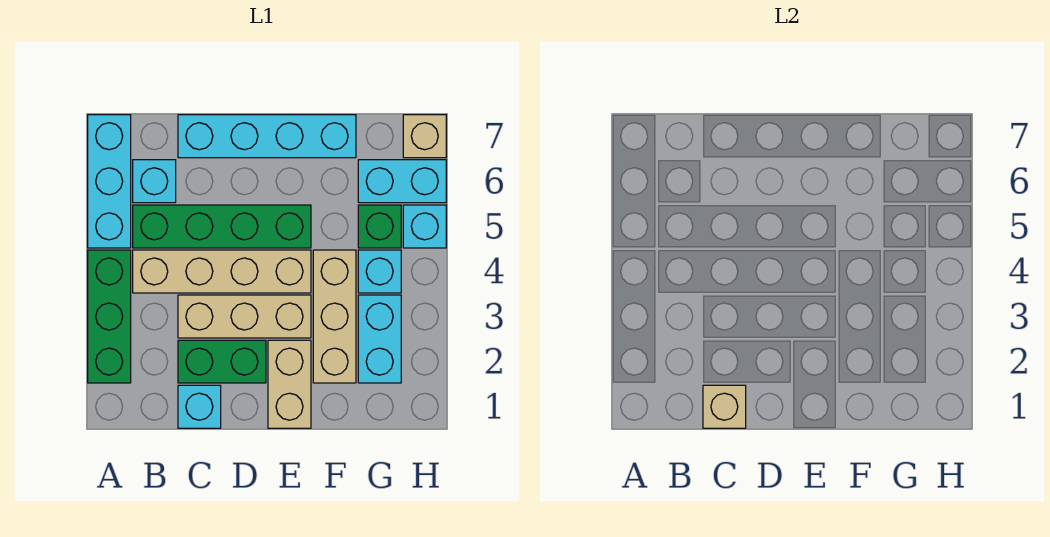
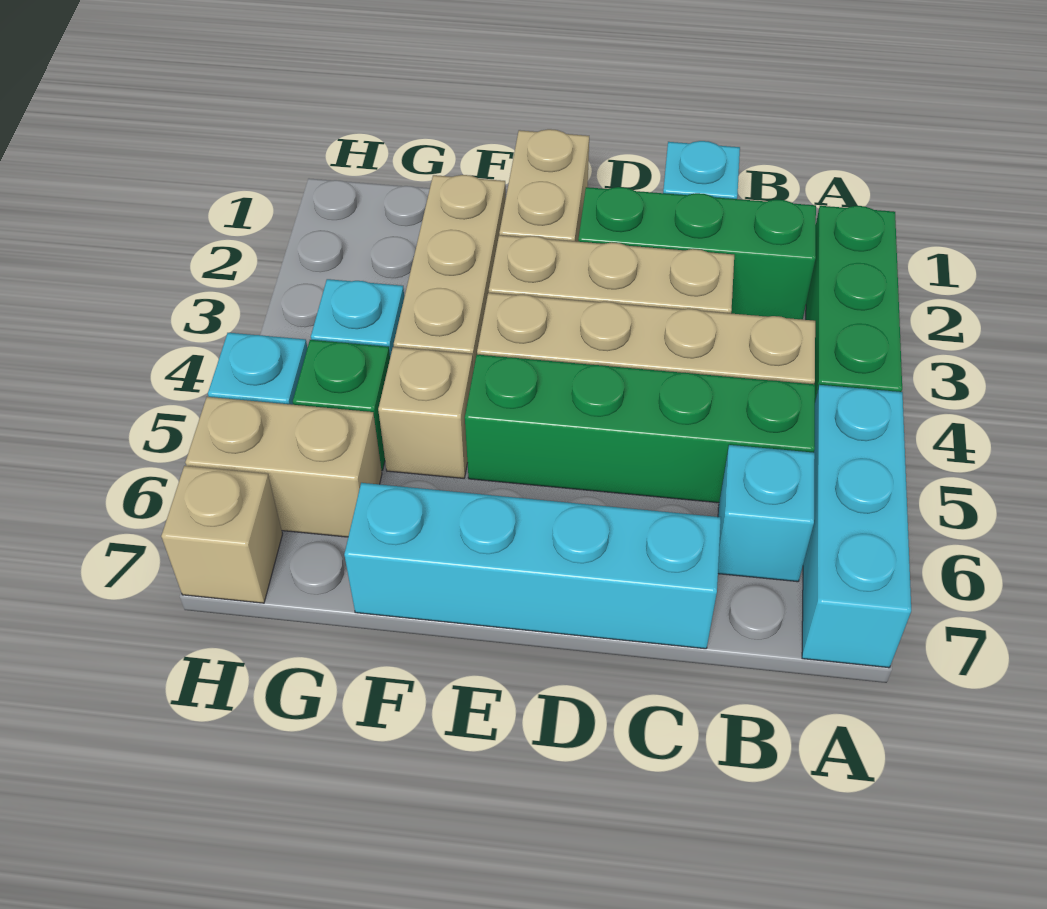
tan 1x1 brick [703,385,746,428] -> tan 1x1 brick moved to [378,347,473,478]
green 1x2 brick [178,340,266,383] -> green 1x3 brick [578,187,816,320]
cyan 1x2 brick [358,295,401,383] -> none
cyan 1x2 brick [358,160,446,203] -> tan 1x2 brick [185,397,382,537]

